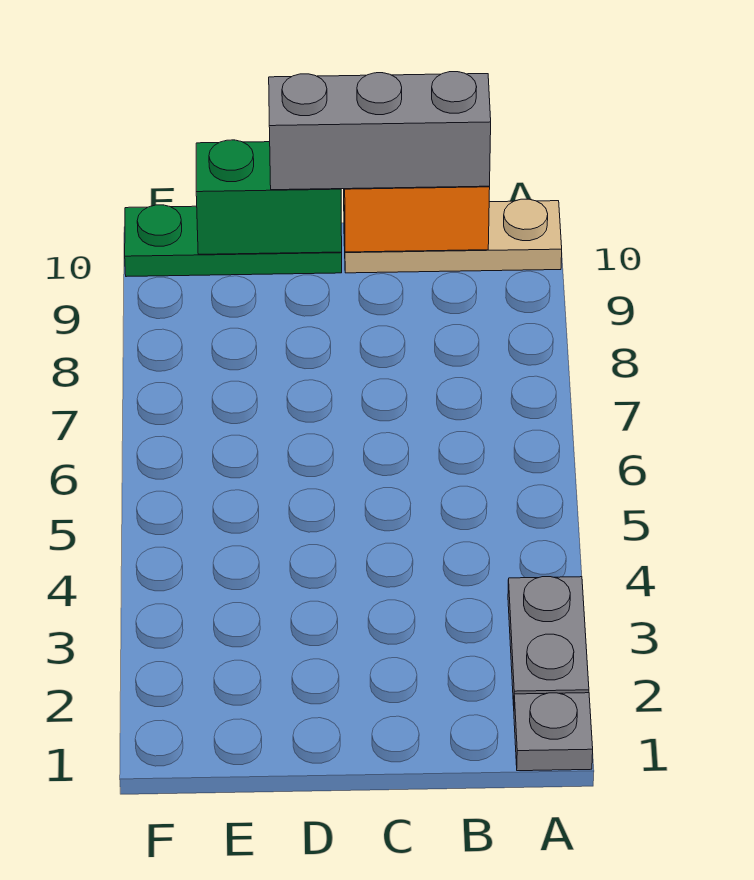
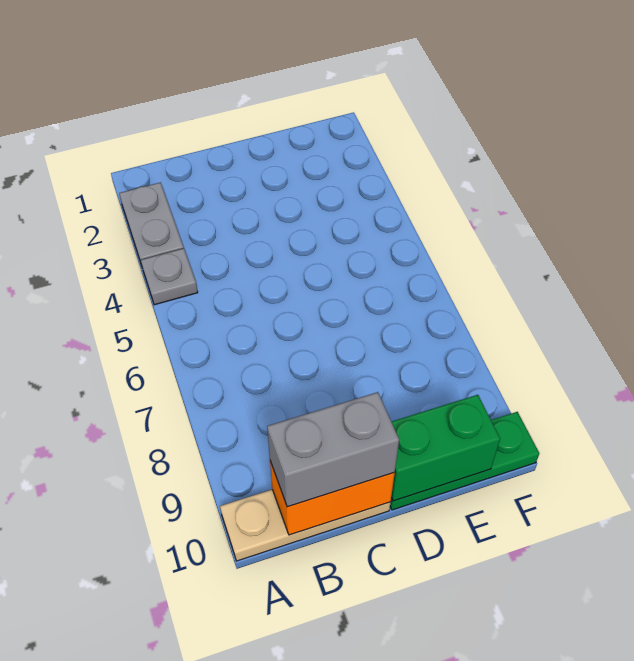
grey 1x1 plate [514,693,593,771] -> grey 1x1 plate moved to [141,248,198,305]
grey 1x3 brick [269,72,491,190] -> grey 1x2 brick [267,392,399,507]

